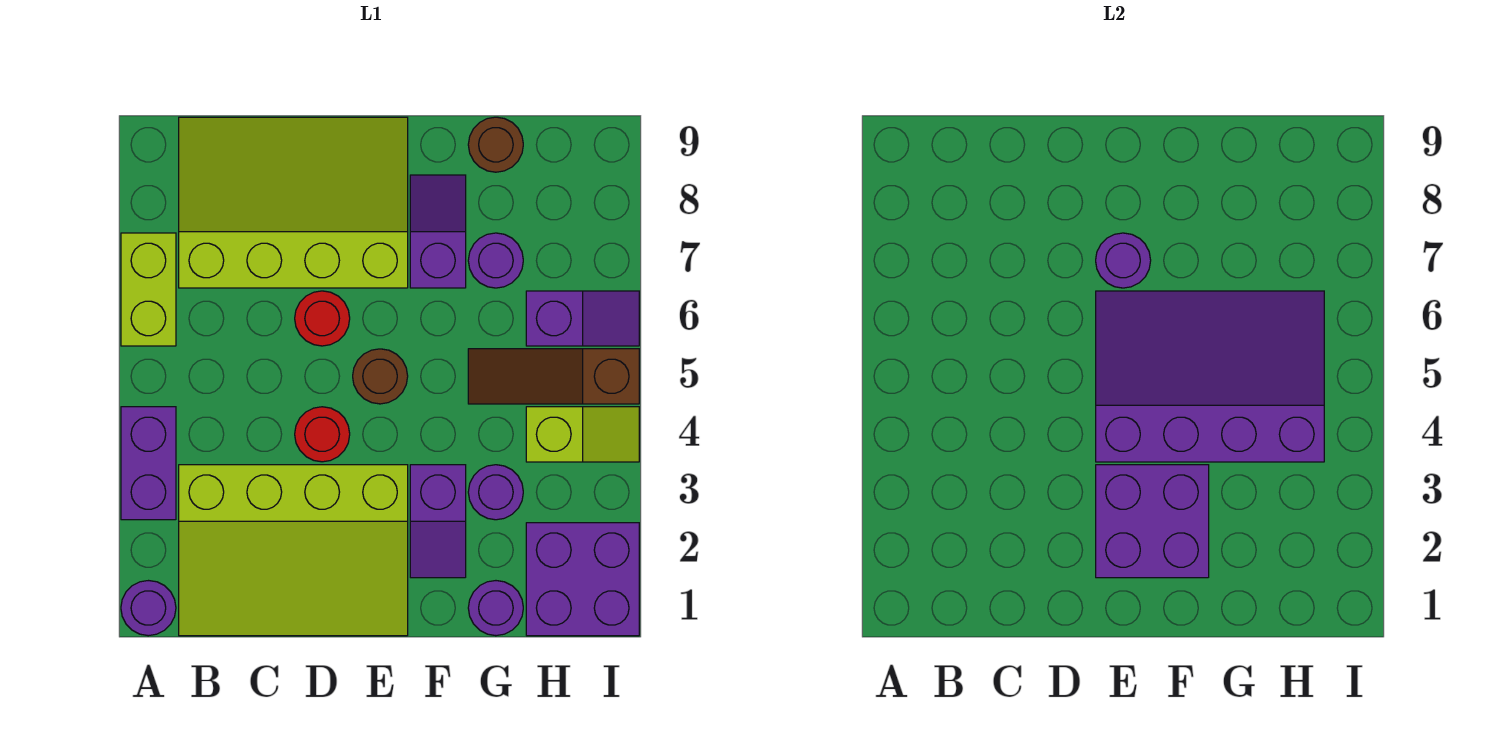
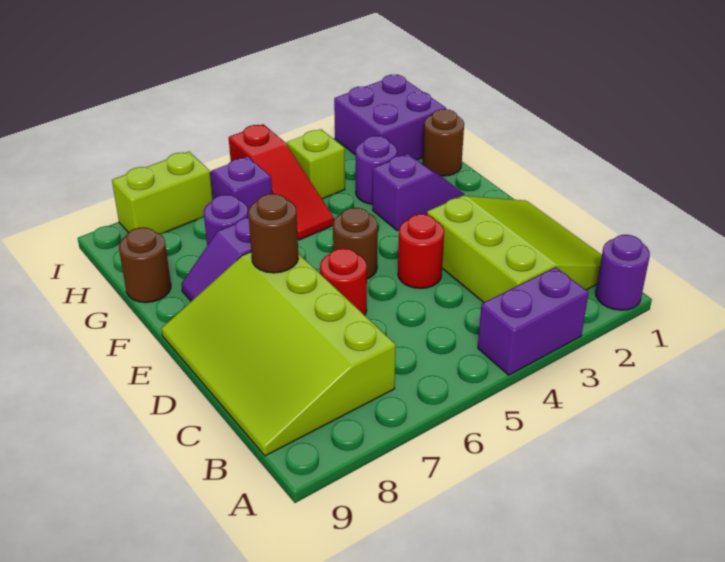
lime 1x2 brick [121,233,176,346] -> lime 1x2 brick moved to [112,152,213,234]
lime 3x4 slope [179,465,408,636] -> lime 3x3 slope [427,196,602,303]
purple 2x2 brick [1096,465,1209,578] -> none
purple 3x4 slope [1096,291,1324,462] -> none
purple 1x1 round brick [1096,233,1151,288] -> brown 1x1 round brick [248,194,298,273]
purple 1x1 round brick [468,581,523,636] -> brown 1x1 round brick [423,109,464,176]
brown 1x3 slope [468,349,639,404] -> red 1x3 slope [229,124,334,240]

